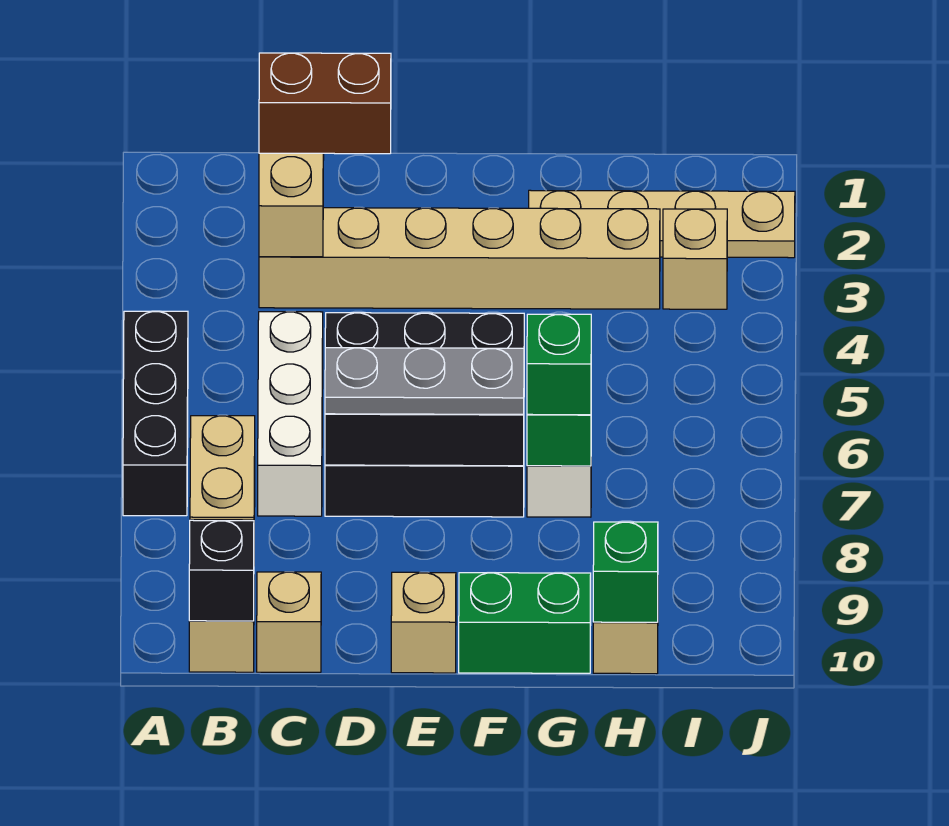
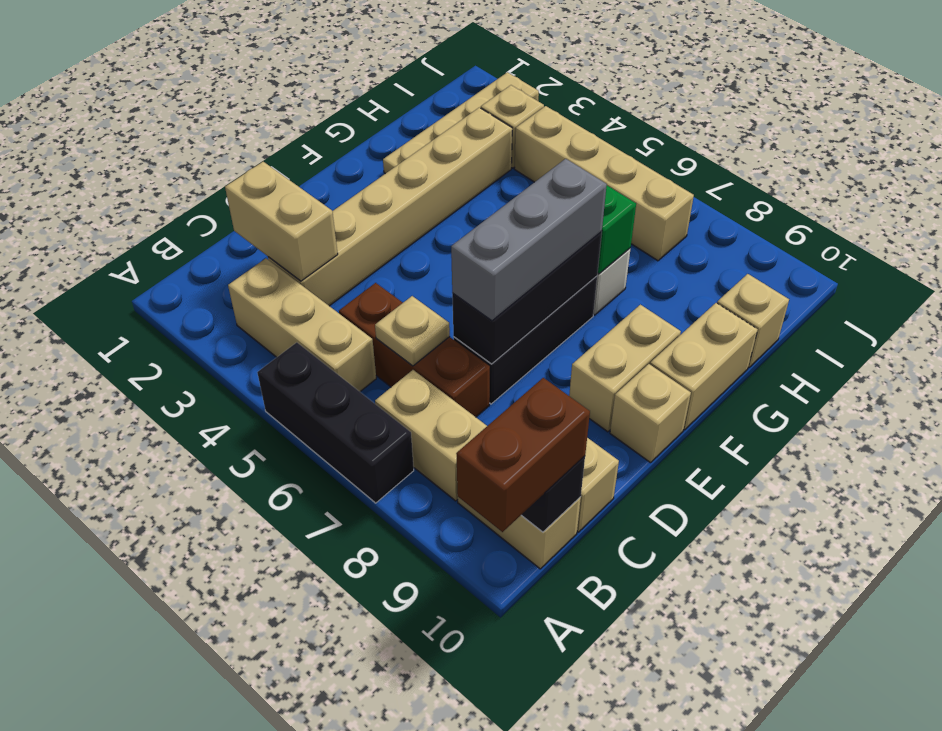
none -> tan 1x3 brick [228,258,376,392]
brown 1x2 brick [259,53,391,154] -> brown 1x2 brick moved to [456,378,590,532]
white 1x3 brick [258,312,323,516] -> brown 1x3 brick [339,283,490,417]
none -> tan 1x1 plate [375,296,450,366]
black 2x3 brick [325,313,524,466] -> black 1x3 brick [452,232,602,364]
grey 1x3 plate [325,348,524,414] -> grey 1x3 brick [451,159,607,321]
none -> tan 1x2 brick [569,305,681,432]
green 1x2 brick [459,573,591,673] -> tan 1x2 brick [650,303,758,430]
green 1x1 brick [527,314,591,415] -> none
green 1x1 brick [593,522,658,622] -> none
none -> tan 1x4 brick [514,106,694,261]

